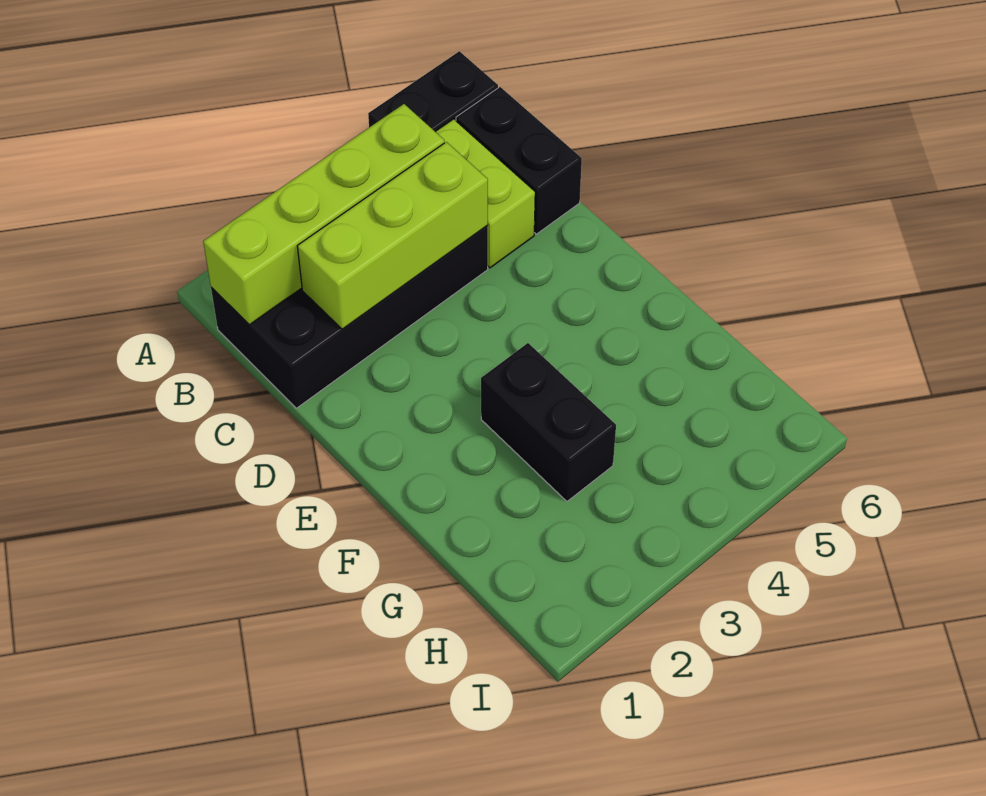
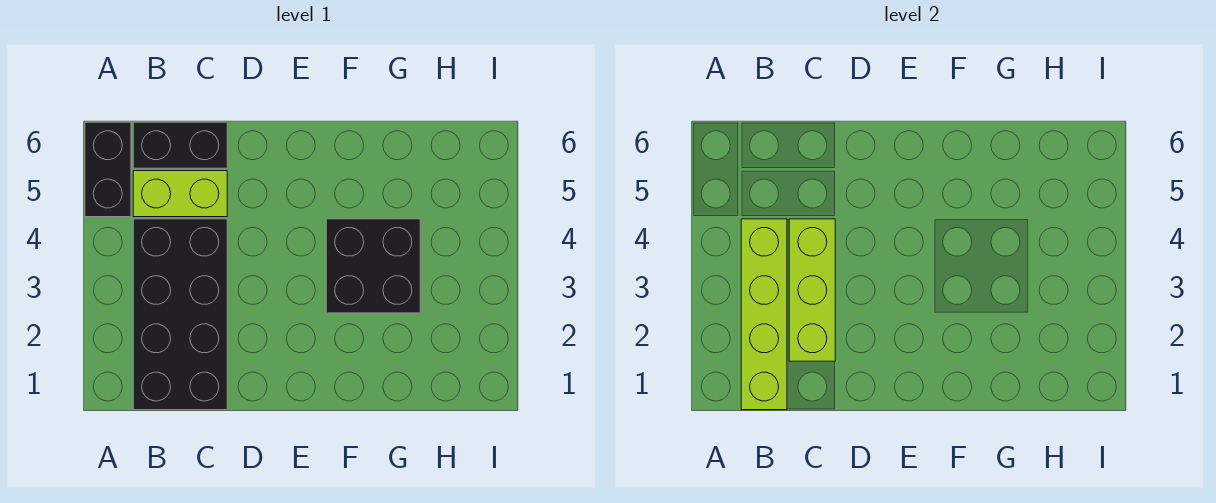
black 1x2 brick [481,343,616,501] -> black 2x2 brick [326,219,420,313]

